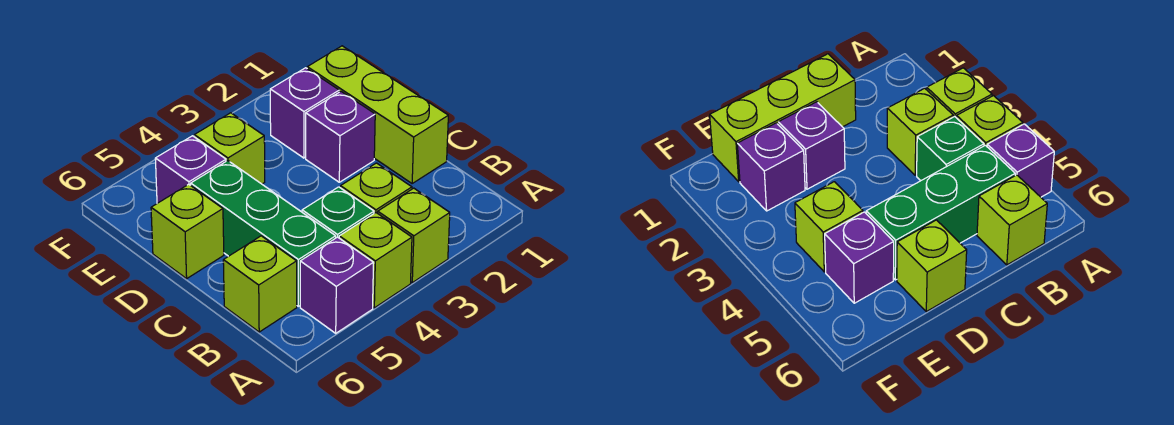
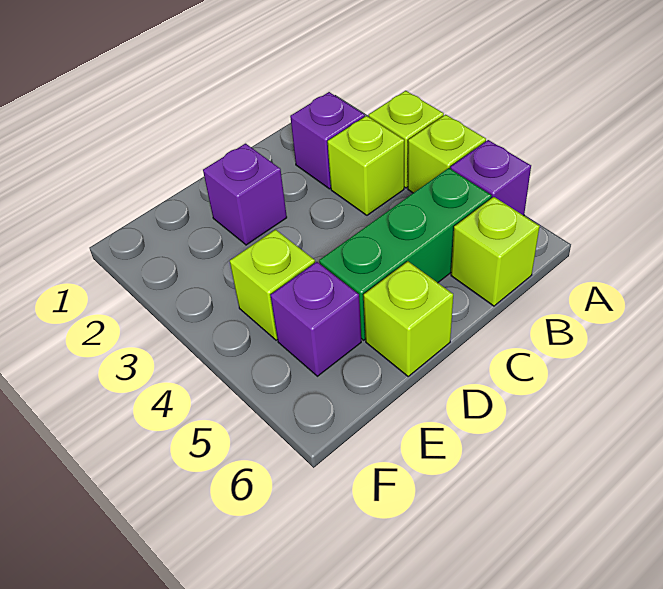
green 1x1 brick [302,187,374,238] -> none
lime 1x3 brick [307,46,448,183] -> none
purple 1x1 brick [270,68,339,158] -> purple 1x1 brick moved to [290,92,365,189]

